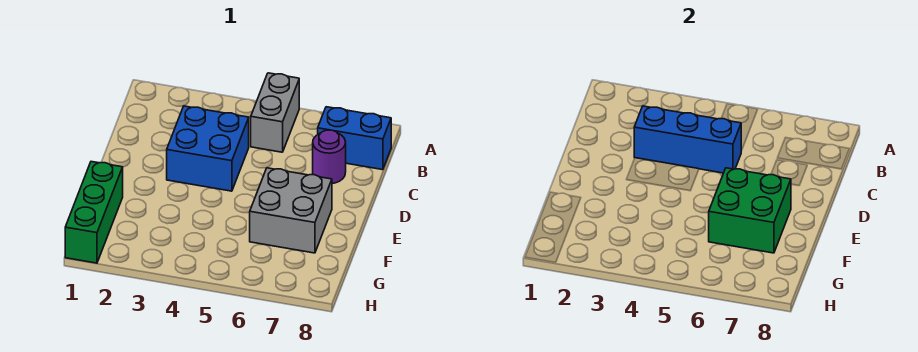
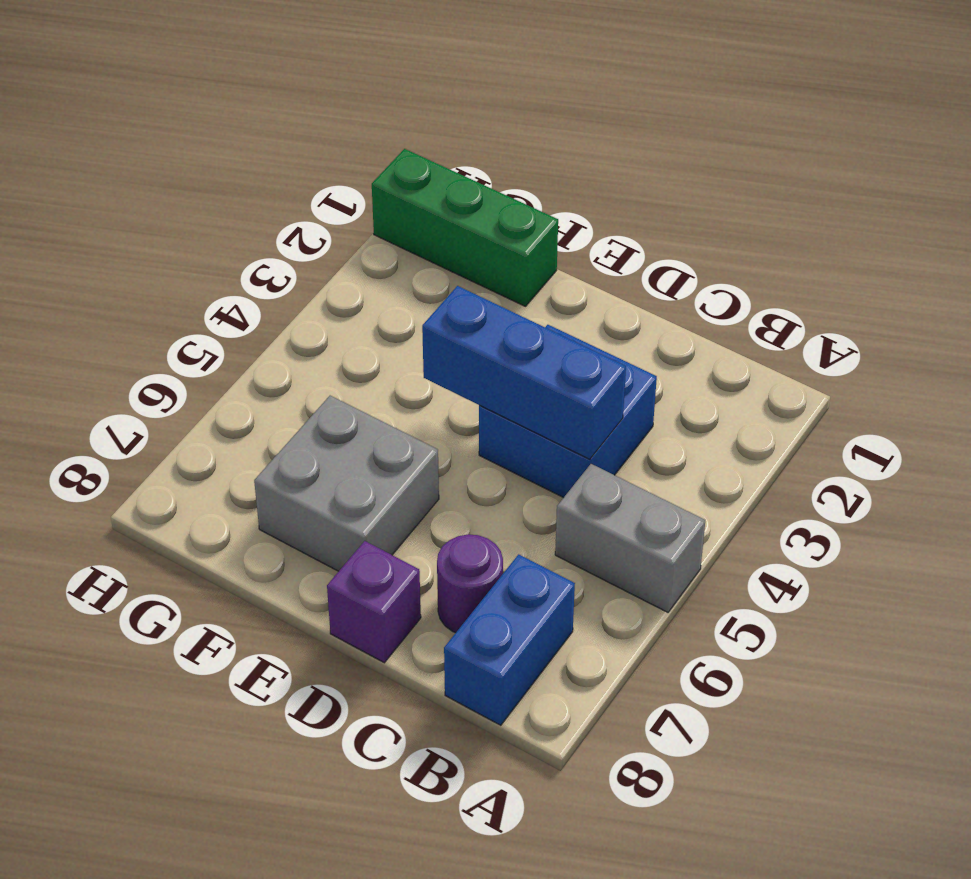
blue 1x3 brick [634,106,741,173] -> blue 1x3 brick turned to [422,286,626,459]
none -> purple 1x1 brick [327,541,421,663]
green 2x2 brick [709,168,791,253] -> none

